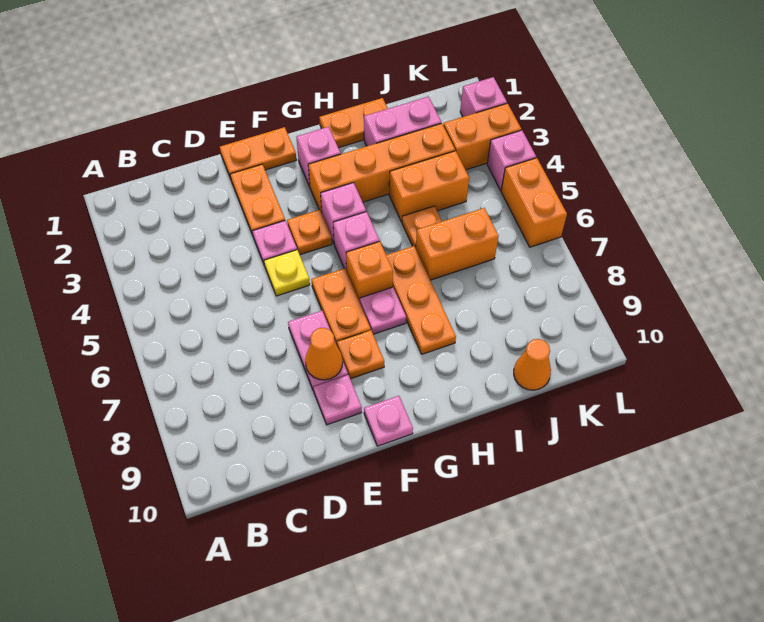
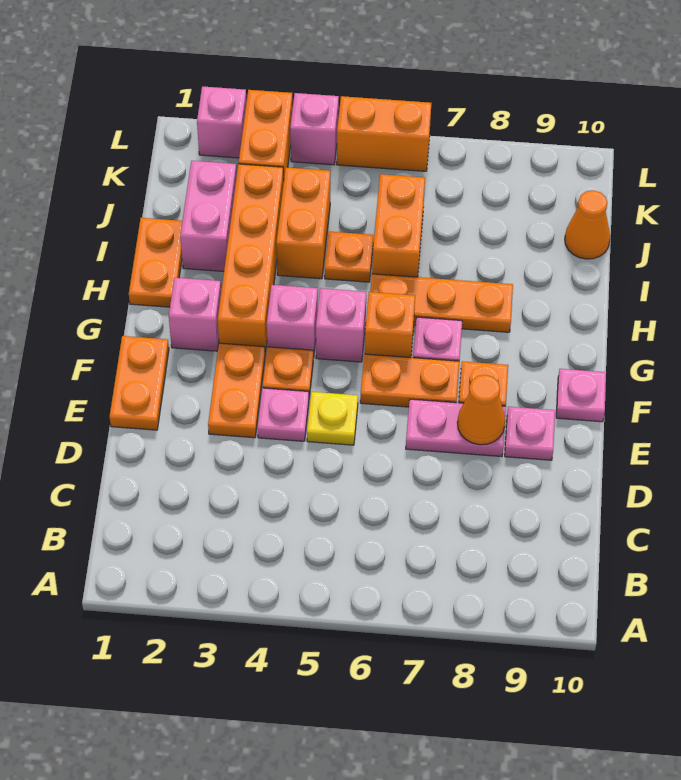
orange 1x2 plate [230,164,285,235] -> orange 1x2 plate turned to [208,343,265,438]

